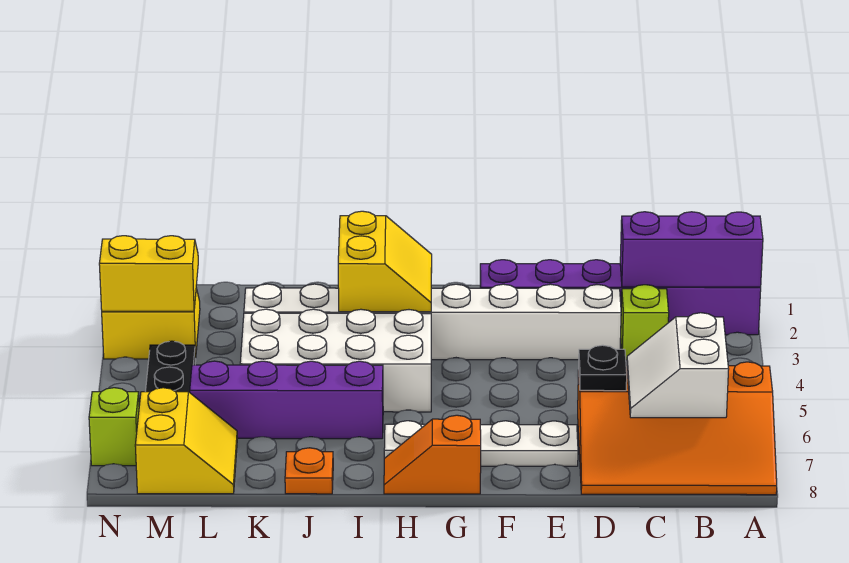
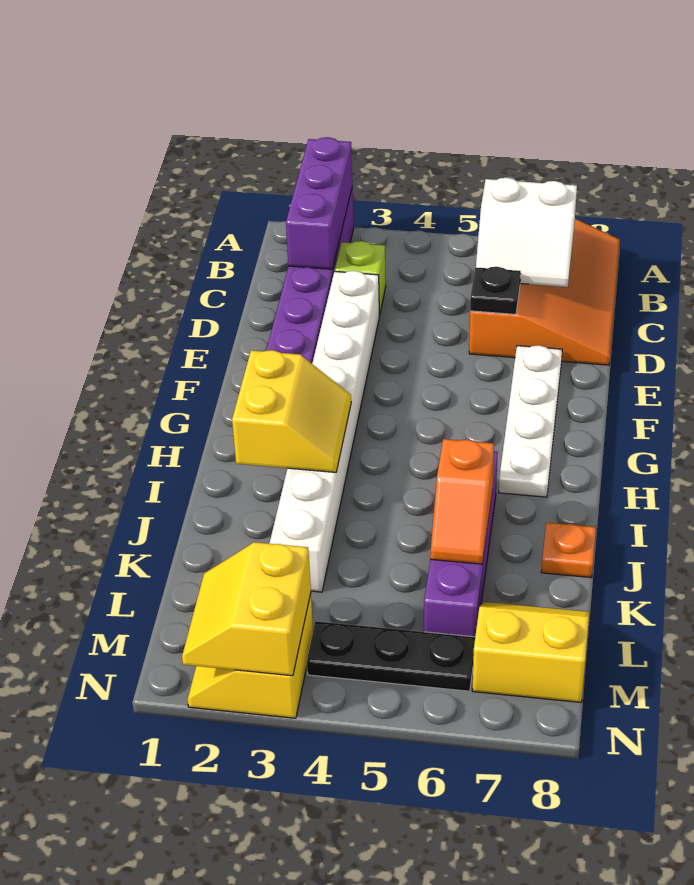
orange 1x2 slope [384,415,481,494] -> orange 1x2 slope moved to [430,439,494,564]
yellow 2x2 slope [338,211,432,312] -> yellow 2x2 slope turned to [232,350,351,472]
white 2x4 brick [240,309,431,412] -> none
lime 1x1 brick [89,388,139,466] -> none

